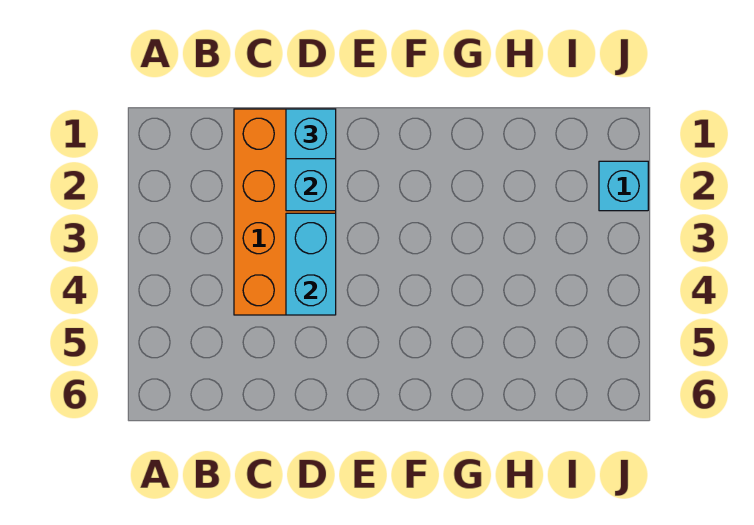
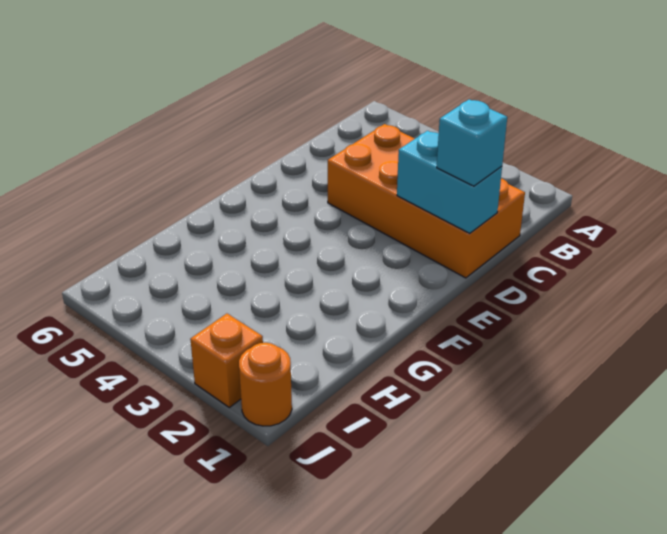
cyan 1x2 brick [286,213,336,315] -> none
none -> orange 1x1 round brick [239,343,292,426]
cyan 1x1 brick [599,161,648,211] -> orange 1x1 brick [190,314,263,407]

